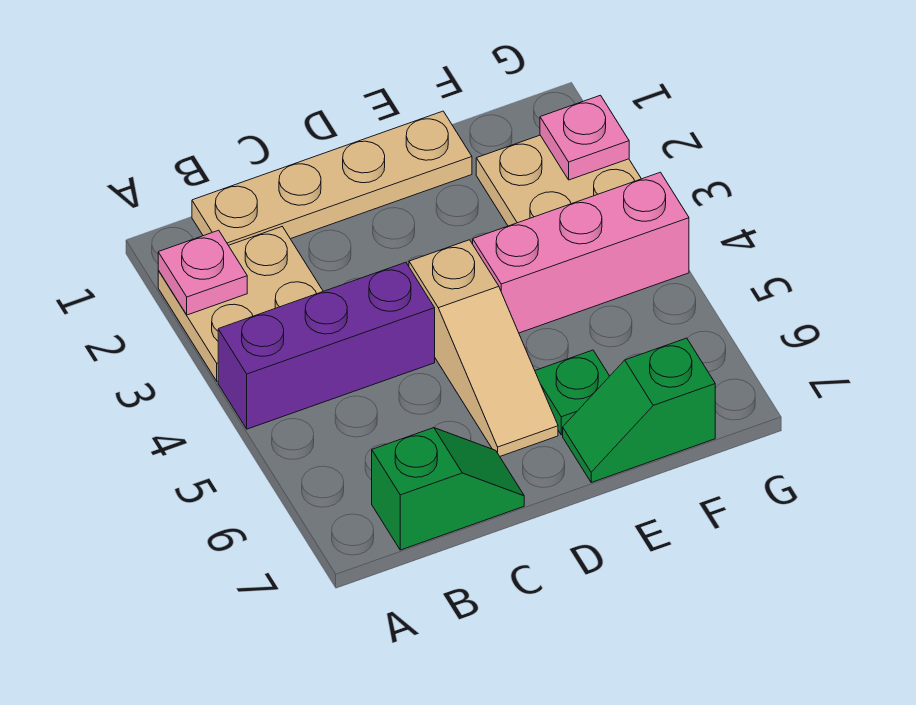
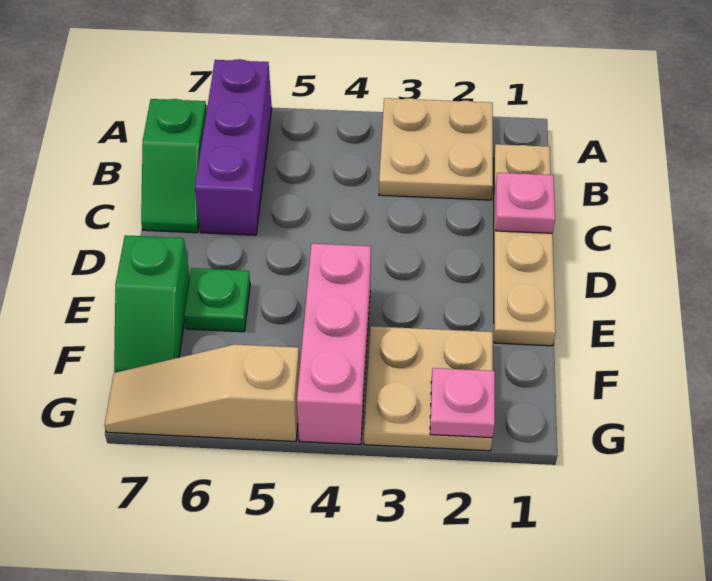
pink 1x1 plate [158,230,247,315] -> pink 1x1 plate moved to [496,173,555,233]
purple 1x3 brick [218,262,435,429] -> purple 1x3 brick moved to [195,59,272,235]
tan 1x3 slope [409,240,558,456] -> tan 1x3 slope moved to [104,344,300,441]
green 1x2 slope [563,338,715,482] -> green 1x2 slope turned to [114,235,190,373]

